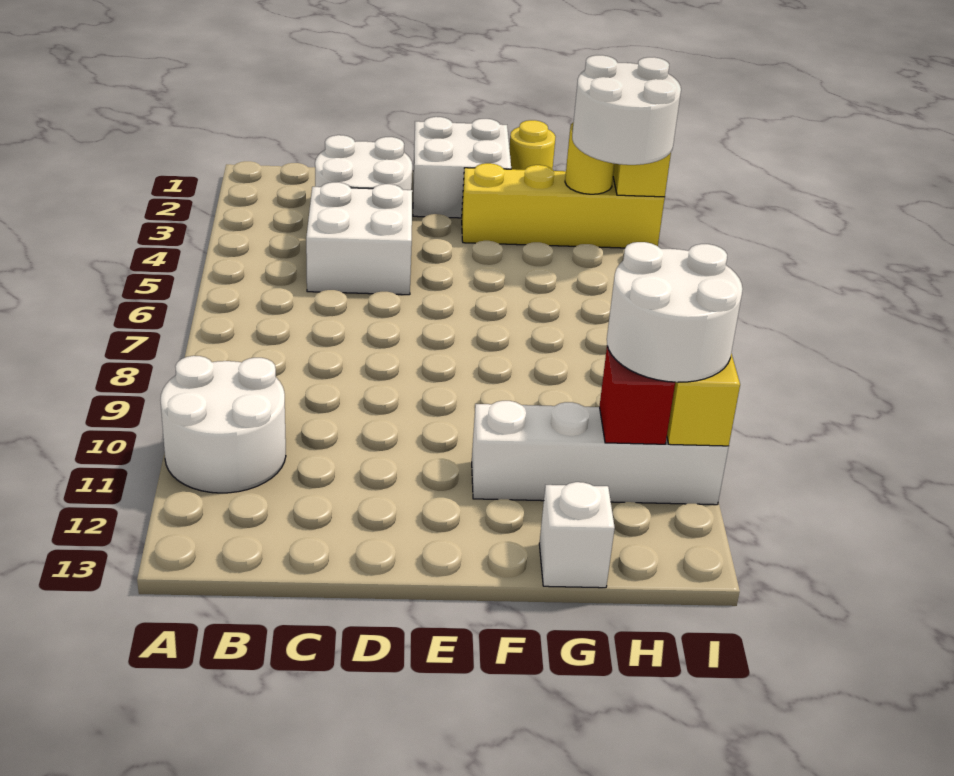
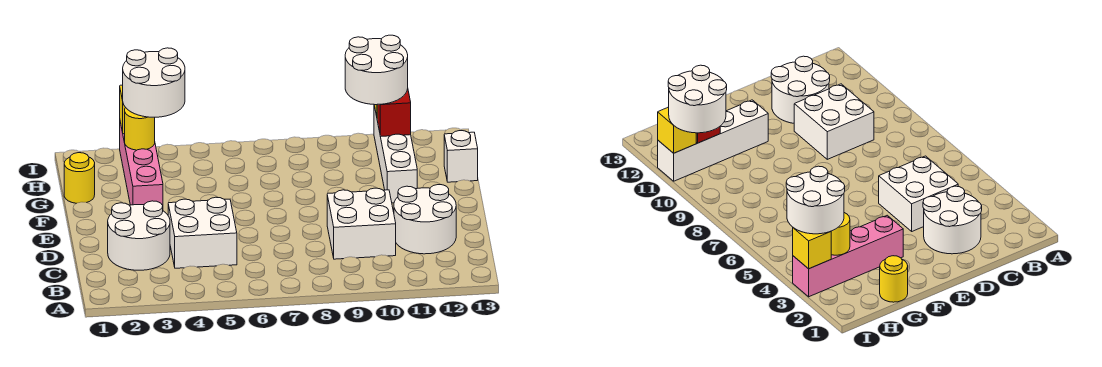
white 2x2 round brick [160,356,286,493] -> white 2x2 round brick moved to [394,185,456,254]
white 2x2 brick [413,117,511,218] -> white 2x2 brick moved to [327,188,396,259]
yellow 1x4 brick [462,163,665,248] -> pink 1x4 brick [120,122,163,205]

